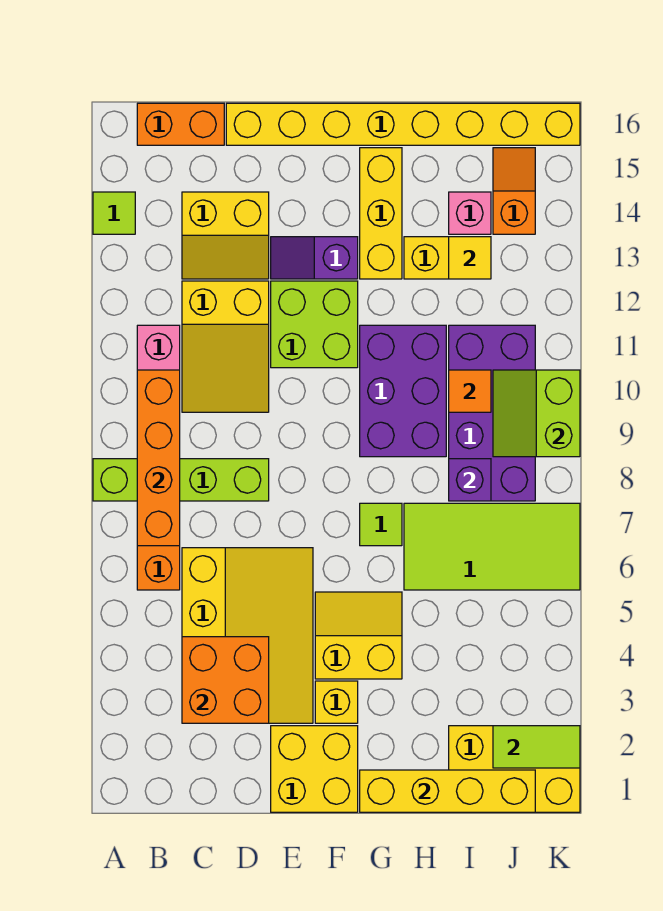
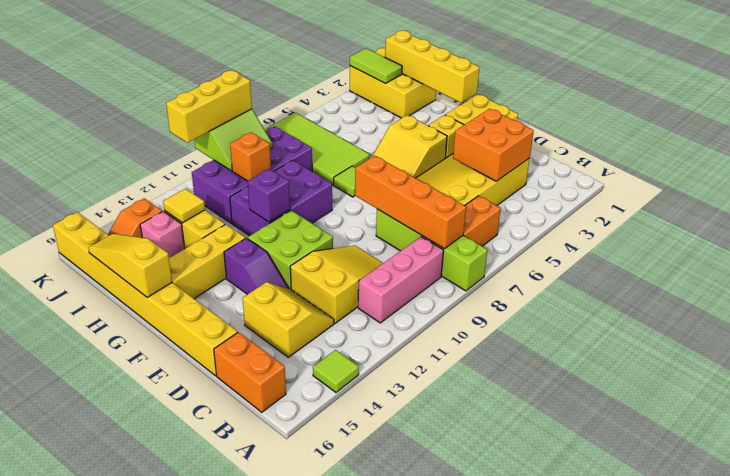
orange 1x4 brick [137,370,180,546] -> orange 1x4 brick turned to [355,156,466,249]
none -> yellow 1x3 slope [88,234,172,297]
purple 1x1 brick [449,459,491,501] -> purple 1x1 brick moved to [248,169,290,222]
orange 1x1 tile [449,370,491,412] -> orange 1x1 brick [230,132,271,181]
none -> yellow 1x3 brick [166,71,252,143]

